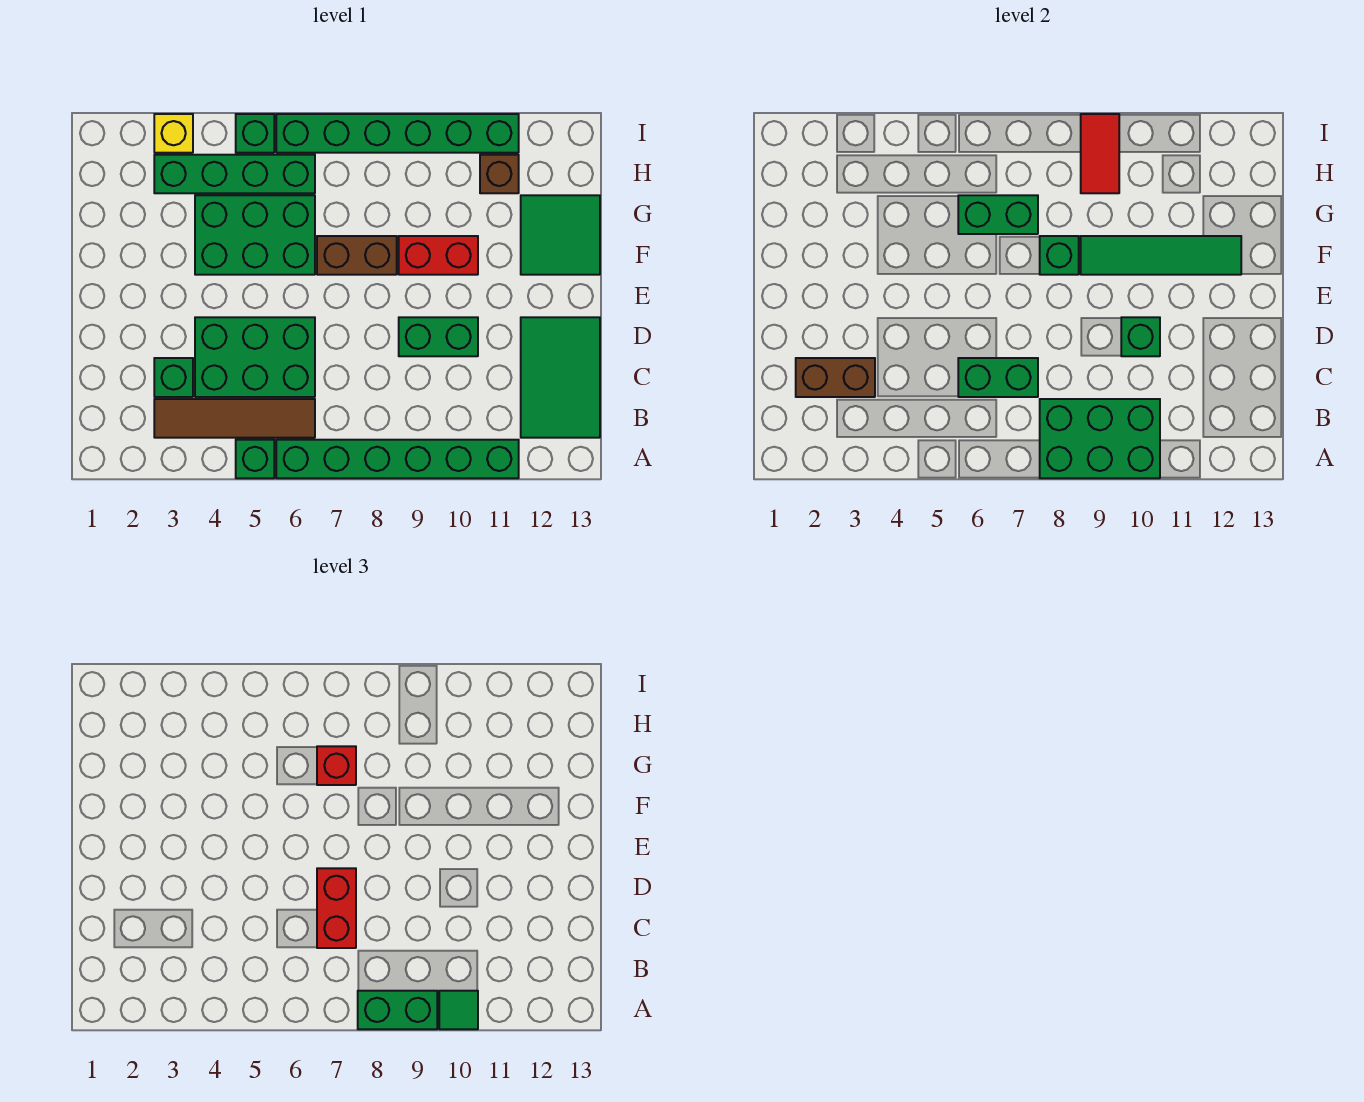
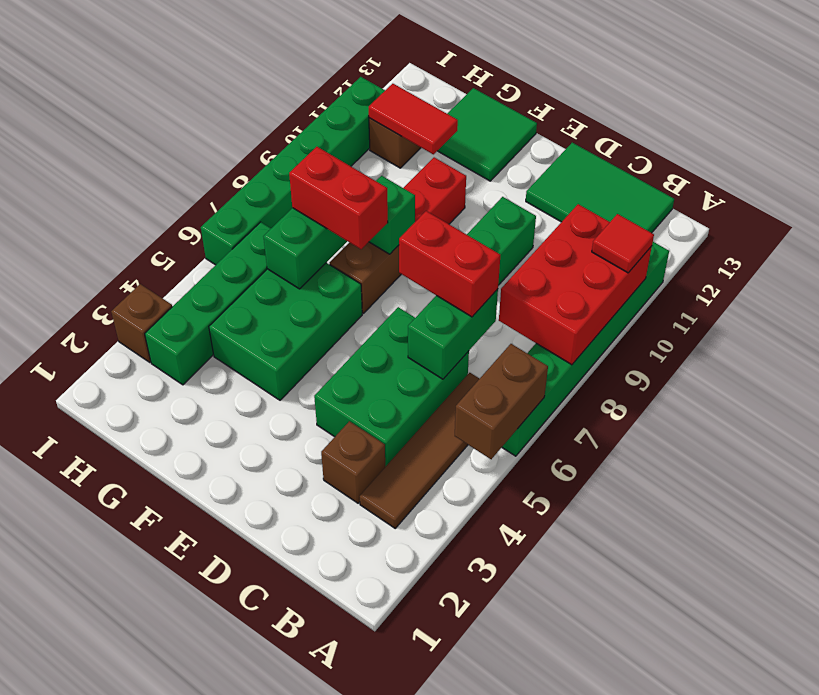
green 1x1 brick [236,440,274,478] -> none
green 2x3 brick [1040,399,1160,478] -> red 2x3 brick [499,204,652,365]
green 1x2 brick [358,991,437,1029] -> none
green 1x1 tile [439,991,478,1029] -> red 1x1 tile [592,214,654,273]
brown 1x2 brick [796,358,875,397] -> brown 1x2 brick moved to [455,344,548,459]
green 1x1 brick [154,358,193,397] -> brown 1x1 brick [321,421,385,503]
green 1x1 brick [1121,317,1160,356] -> none
green 1x4 tile [1081,236,1241,275] -> none
red 1x1 brick [317,746,356,785] -> red 1x2 brick [289,147,388,249]
red 1x2 tile [1081,114,1119,193] -> red 1x2 tile moved to [369,84,458,154]
yellow 1x1 brick [154,114,193,153] -> brown 1x1 brick [111,284,172,362]
green 1x1 brick [236,114,274,153] -> none

